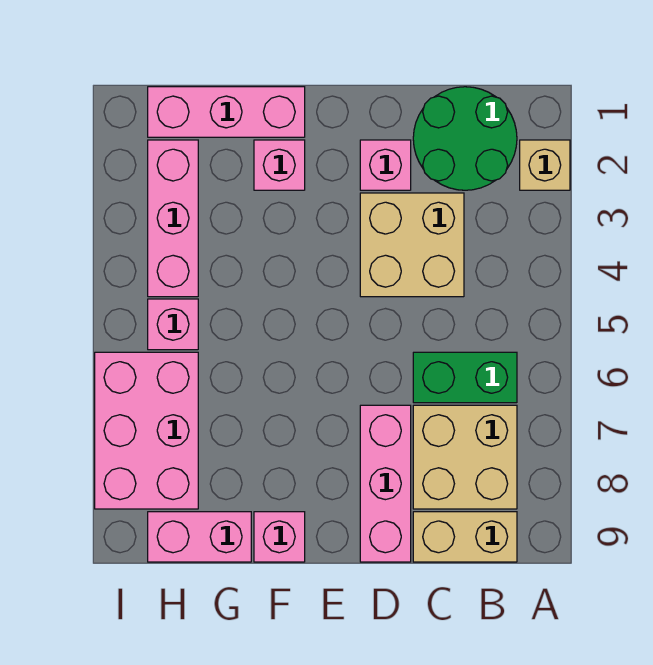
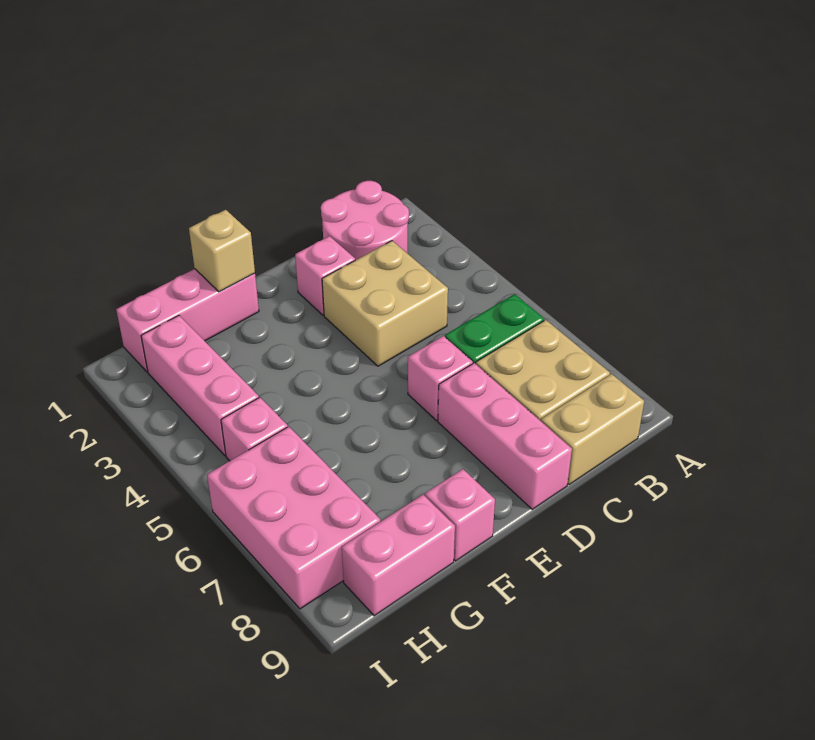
tan 1x1 brick [520,140,570,190] -> tan 1x1 brick moved to [189,210,255,292]
green 2x2 round brick [413,87,517,190] -> pink 2x2 round brick [321,181,409,260]
pink 1x1 brick [254,140,305,190] -> pink 1x1 brick moved to [408,336,473,421]

